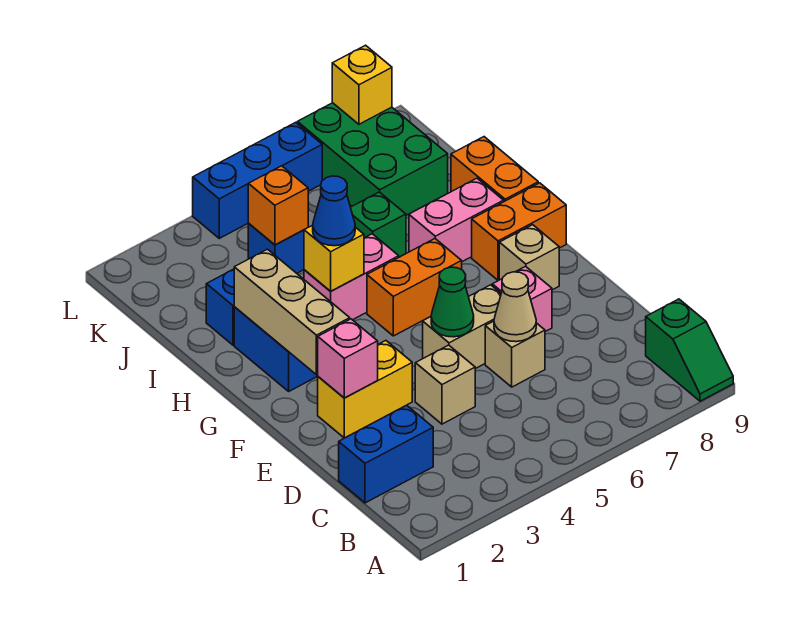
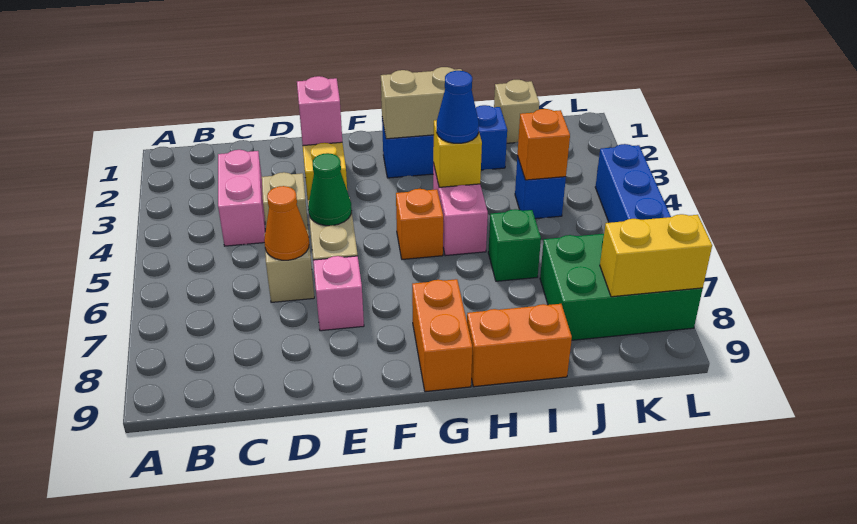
green 1x2 slope [646,299,733,401] -> none
blue 1x2 brick [339,405,433,503] -> none
tan 1x1 cone [494,272,536,342] -> orange 1x1 cone [264,186,309,260]
tan 1x3 brick [234,249,350,375] -> tan 1x2 brick [381,67,462,139]
tan 1x1 brick [499,225,559,290] -> tan 1x1 brick moved to [494,80,539,143]
orange 1x2 brick [367,239,462,336] -> orange 1x1 brick [396,189,443,259]
pink 1x2 brick [409,178,504,262] -> pink 1x2 brick moved to [218,150,265,246]
yellow 1x1 brick [332,45,392,124] -> yellow 1x2 brick [600,214,712,297]

